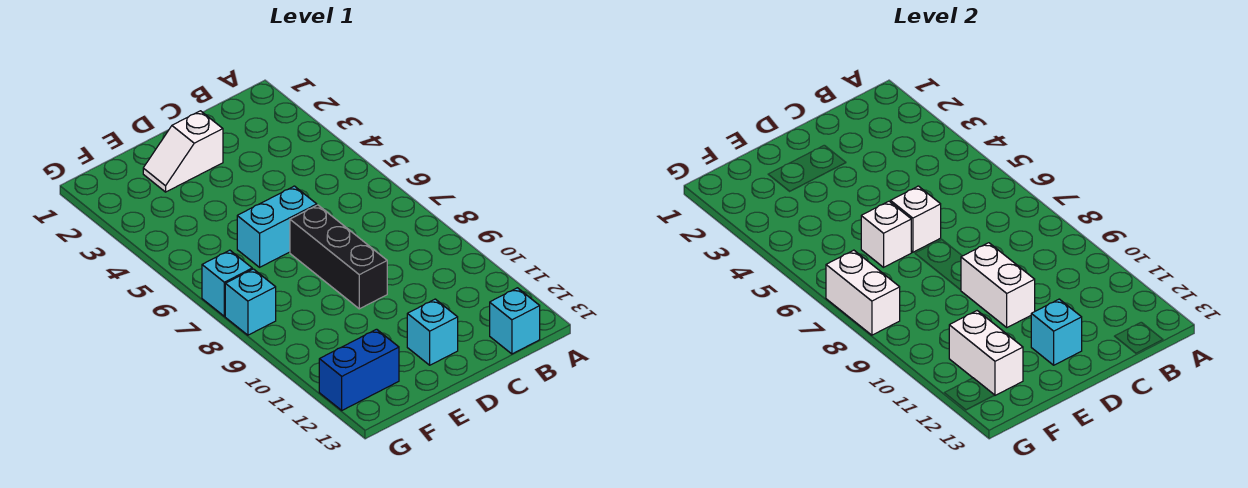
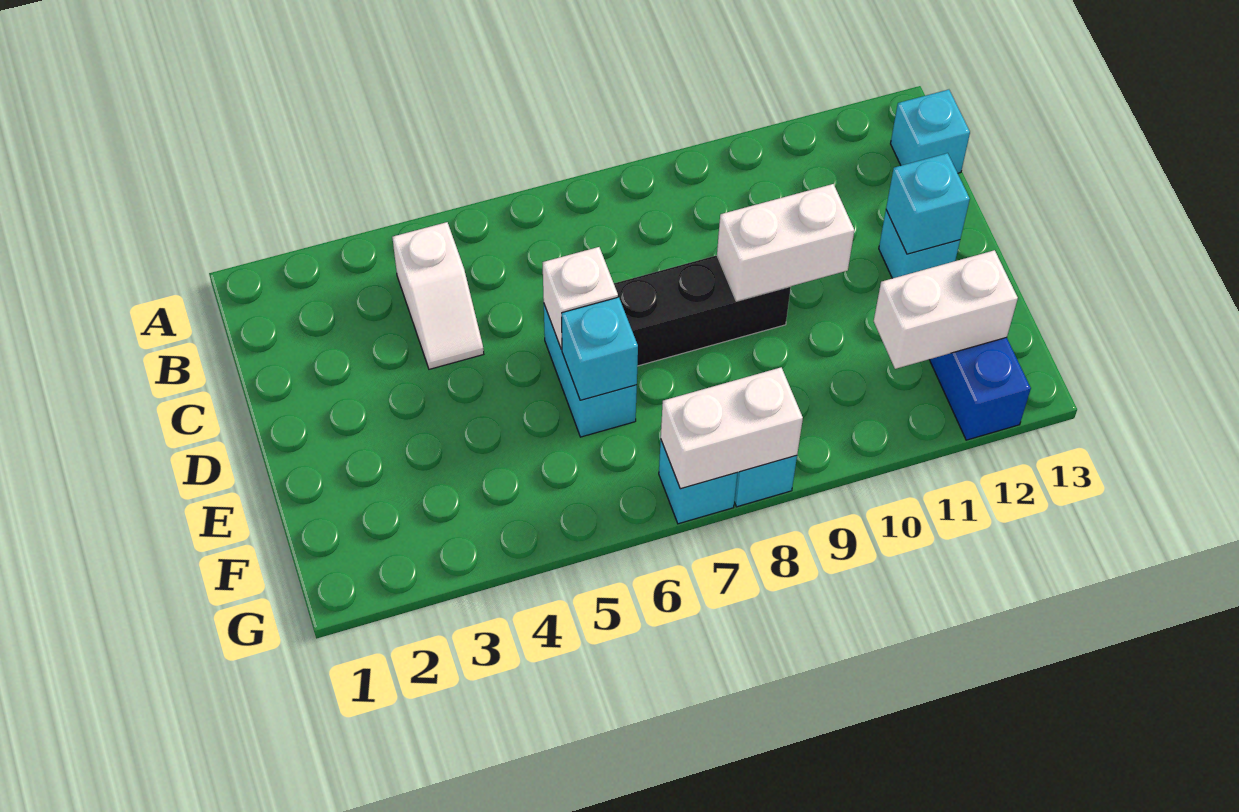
white 1x2 slope [143,111,223,192] -> white 1x2 slope moved to [392,222,484,369]
white 1x1 brick [861,201,912,267] -> cyan 1x1 brick [562,297,638,400]

